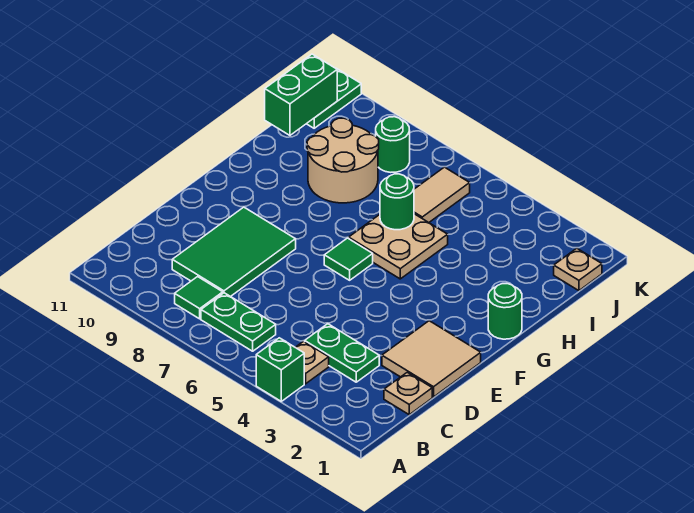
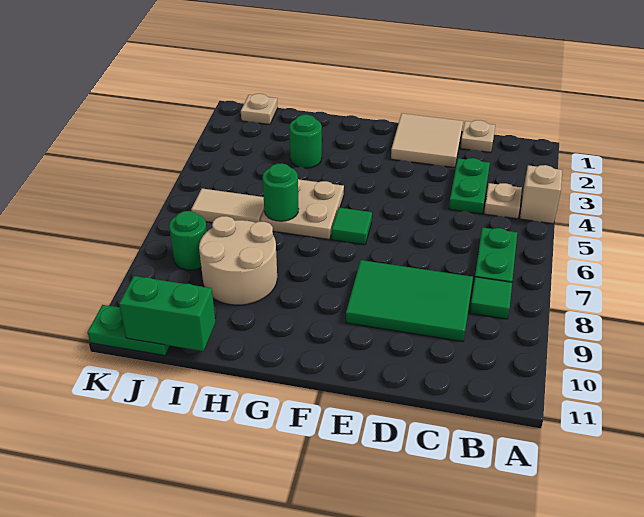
green 1x1 brick [256,338,304,401] -> tan 1x1 brick [520,165,562,224]
green 1x1 round brick [488,284,522,339] -> green 1x1 round brick moved to [289,115,322,168]

